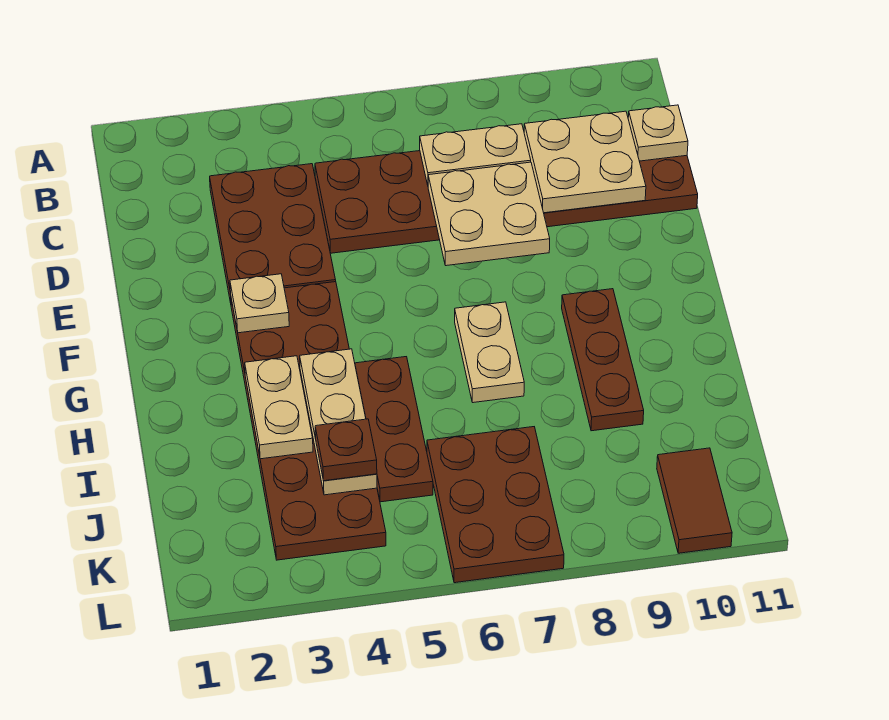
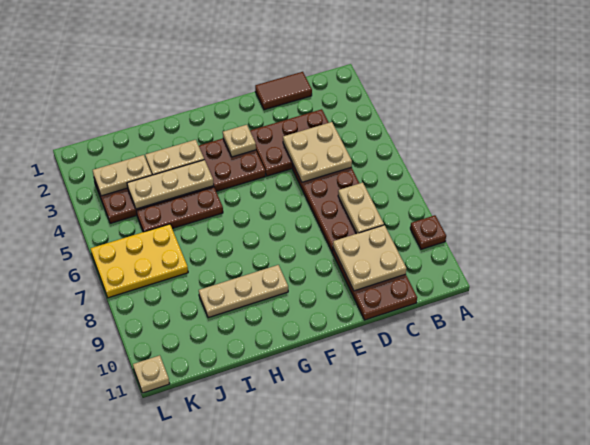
tan 1x1 plate [628,105,688,161] -> tan 1x1 plate moved to [133,355,170,393]
tan 2x2 plate [428,162,550,266] -> tan 2x2 plate moved to [283,122,352,182]
tan 1x2 plate [455,302,524,403] -> tan 1x2 plate moved to [93,155,152,196]
brown 1x3 plate [562,289,644,431] -> tan 1x3 plate [199,265,288,318]
brown 1x1 plate [315,419,377,481] -> brown 1x1 plate moved to [410,215,446,249]
brown 2x3 plate [427,427,564,583] -> yellow 2x3 plate [91,224,188,298]
brown 1x2 tile [657,448,732,553] -> brown 1x2 tile moved to [255,72,312,110]

